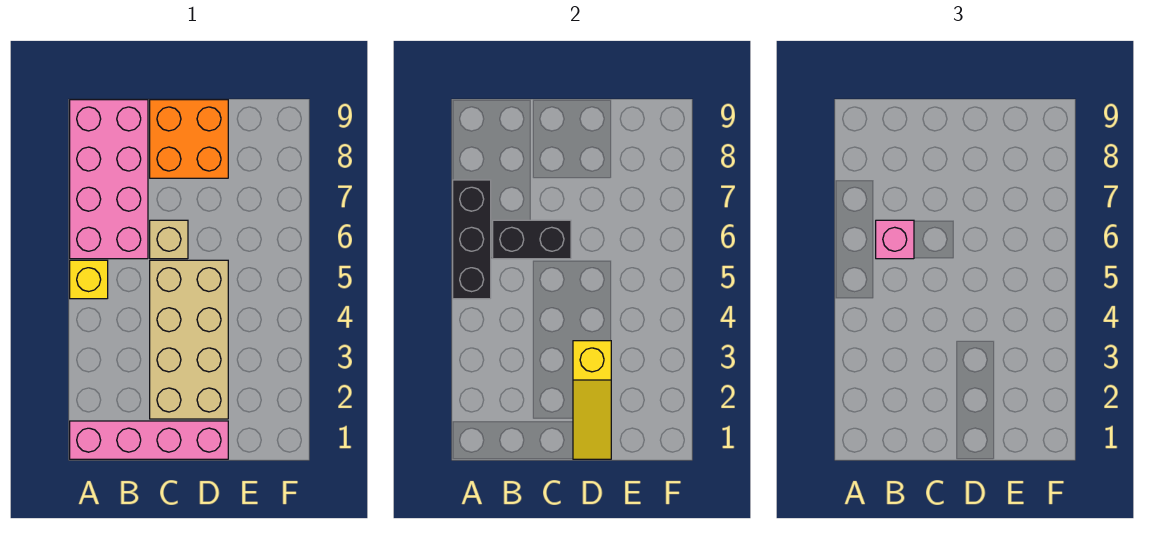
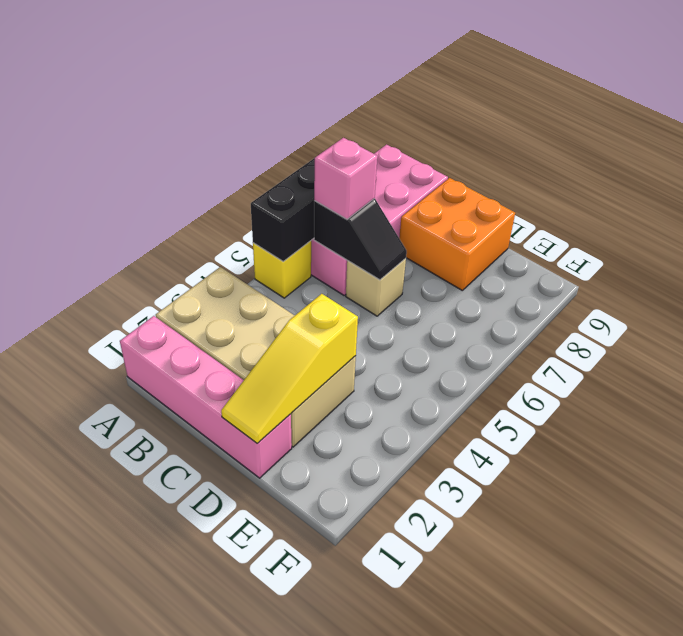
black 1x2 brick [493,220,571,259] -> black 1x2 slope [314,199,407,280]
tan 2x4 brick [150,260,228,419] -> tan 2x4 brick turned to [156,267,356,447]

